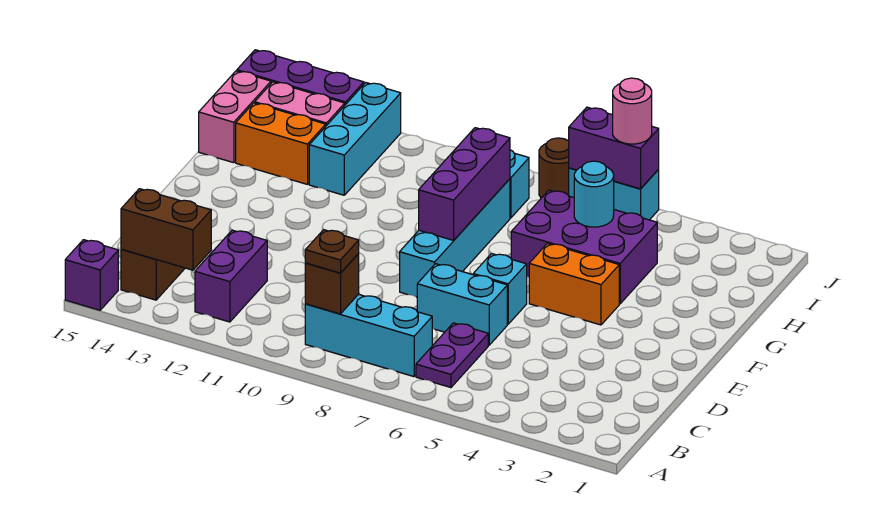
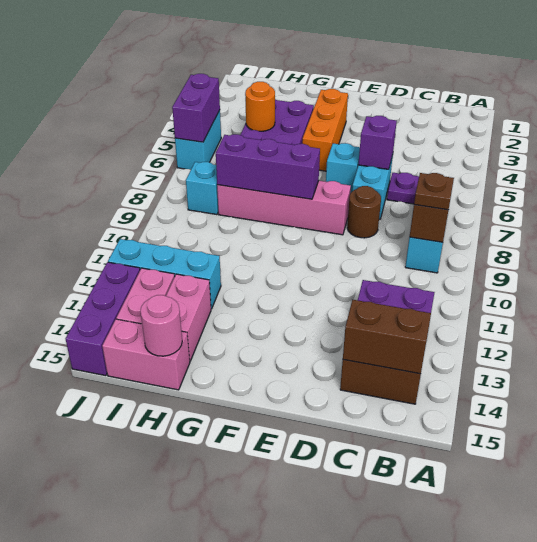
purple 1x1 brick [65,240,118,310] -> purple 1x1 brick moved to [358,116,397,169]
brown 1x2 brick [121,189,211,270] -> brown 1x2 brick turned to [343,300,431,374]
cyan 1x4 brick [400,179,510,297] -> pink 1x4 brick [217,181,351,235]
orange 1x2 brick [529,243,619,325] -> orange 1x3 brick [302,89,348,171]
cyan 1x1 round brick [574,161,614,227] -> orange 1x1 round brick [245,82,275,131]
orange 1x2 brick [236,103,326,184] -> pink 1x2 brick [166,274,211,361]
pink 1x1 round brick [613,78,652,144] -> pink 1x1 round brick moved to [140,295,182,356]
brown 1x1 round brick [539,138,569,198] -> brown 1x1 round brick moved to [347,186,381,238]

